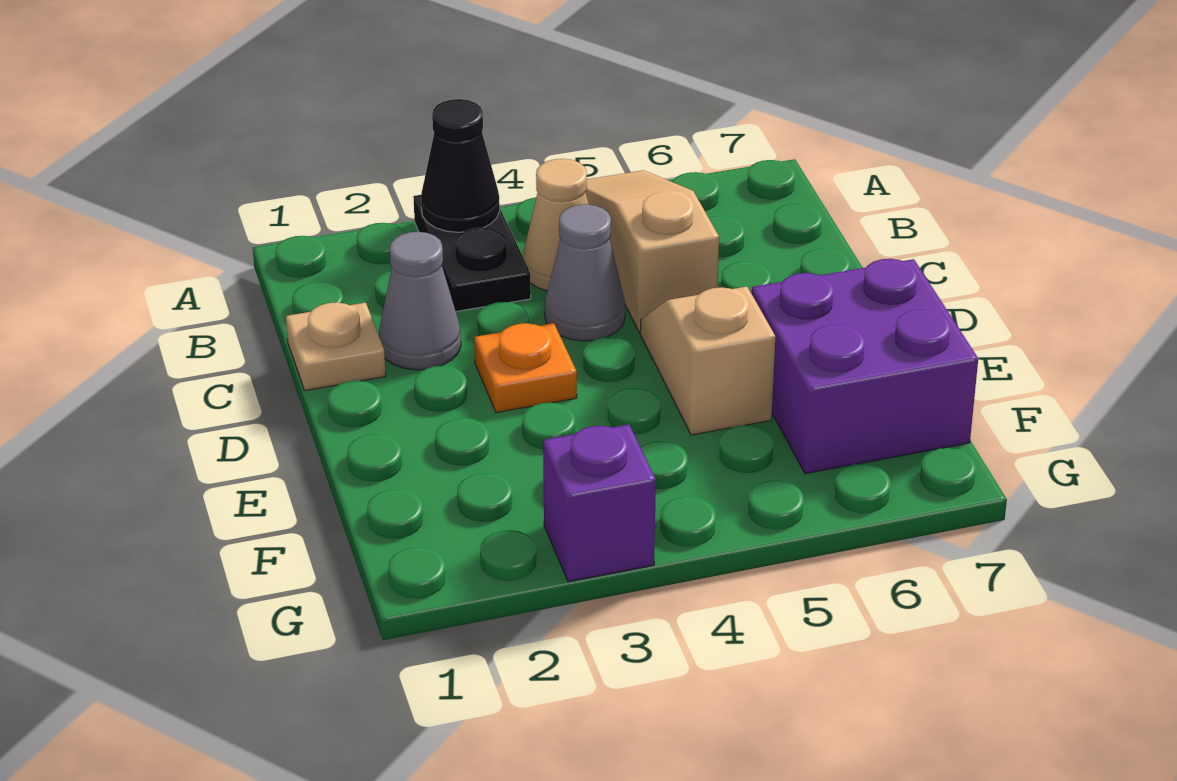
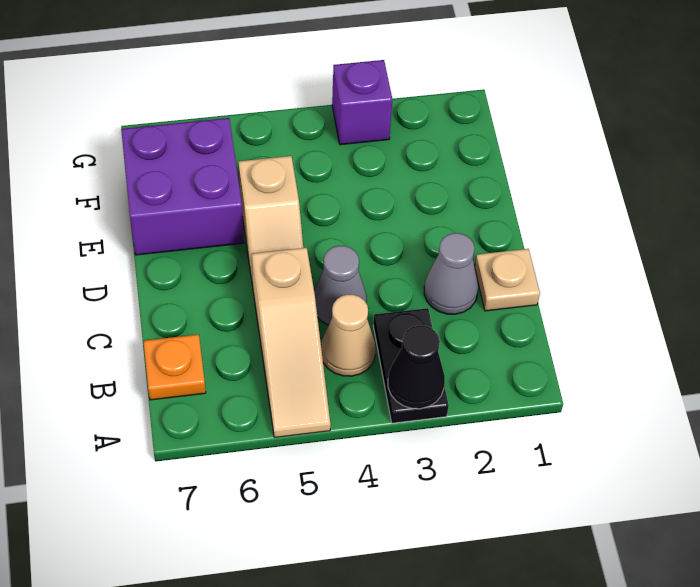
orange 1x1 plate [474,323,577,413] -> orange 1x1 plate moved to [143,334,206,400]

